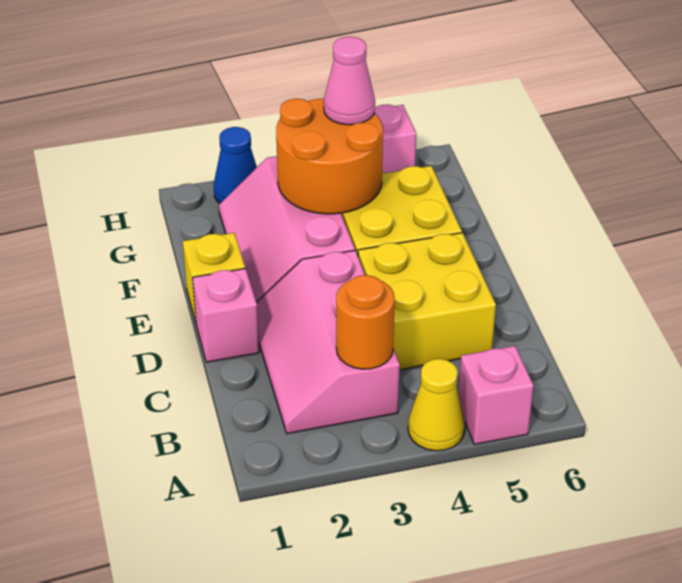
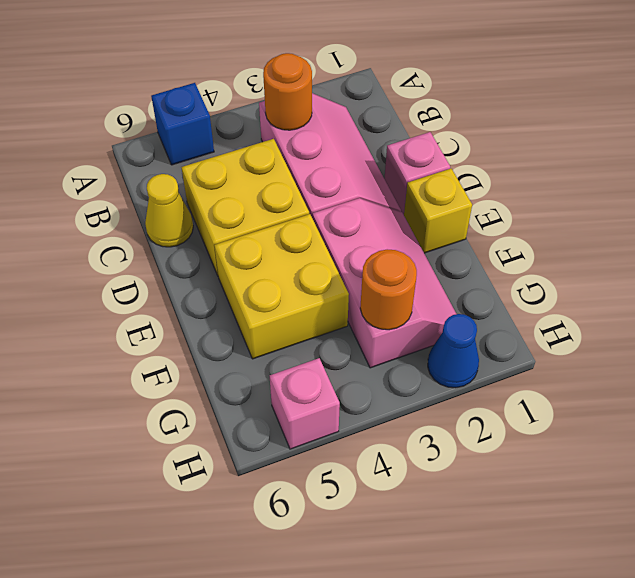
yellow 1x1 cone [408,359,465,451] -> yellow 1x1 cone moved to [145,174,193,247]
pink 1x1 brick [458,346,534,444] -> blue 1x1 brick [151,83,214,165]
orange 2x2 round brick [276,98,383,214] -> orange 1x1 round brick [360,249,417,330]
pink 1x1 cone [324,37,375,125] -> none

